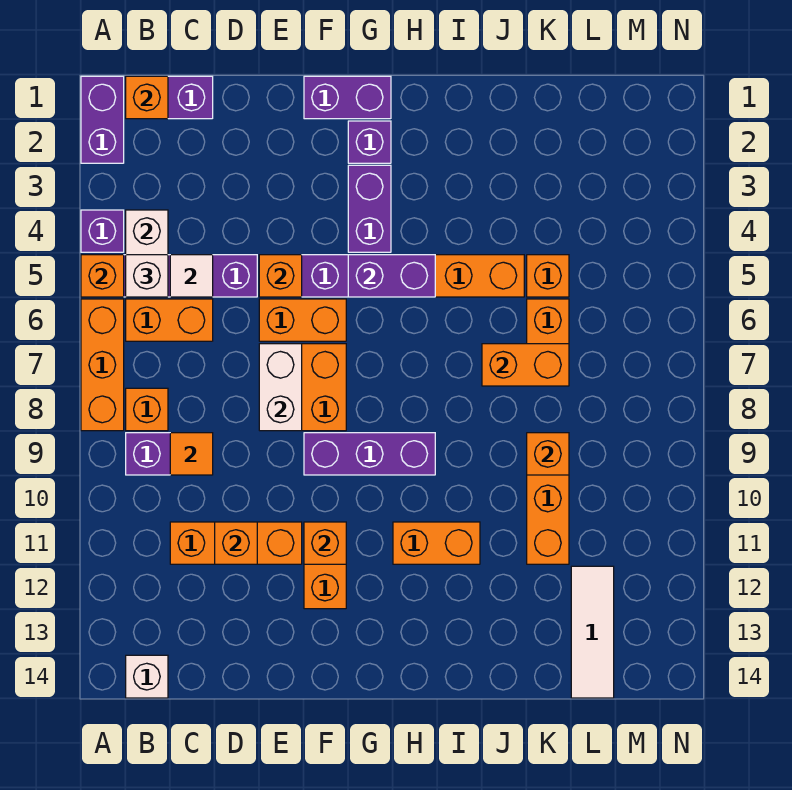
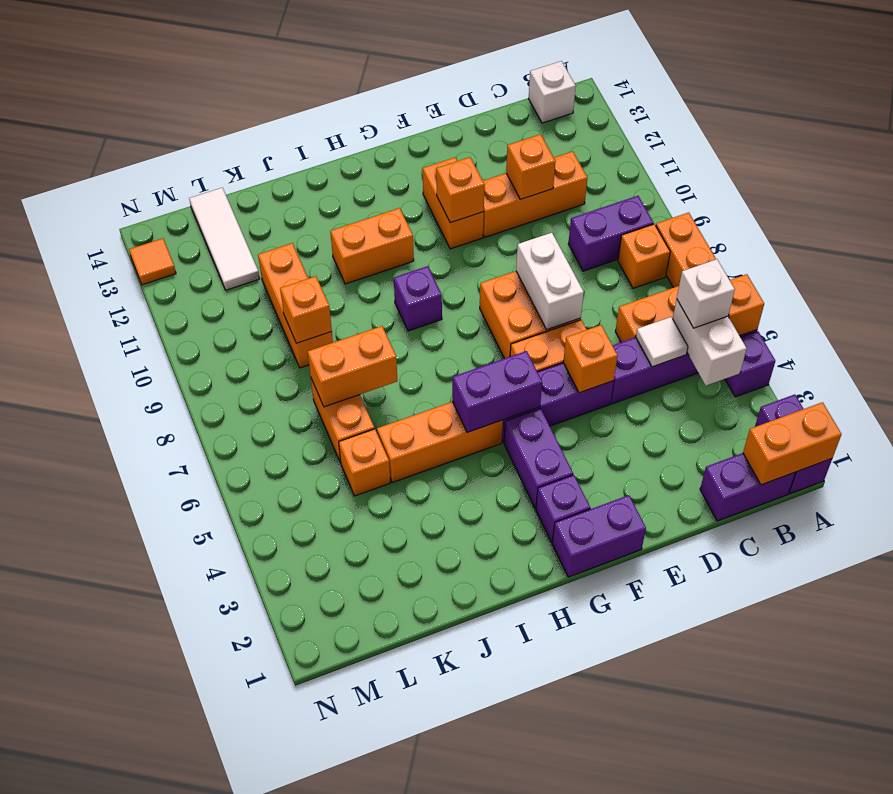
orange 1x1 brick [126,76,168,119] -> orange 1x2 brick [743,402,841,485]
orange 1x1 tile [170,433,213,475] -> orange 1x1 tile moved to [129,238,176,285]
purple 1x3 brick [304,433,435,475] -> purple 1x1 brick [394,266,442,331]

